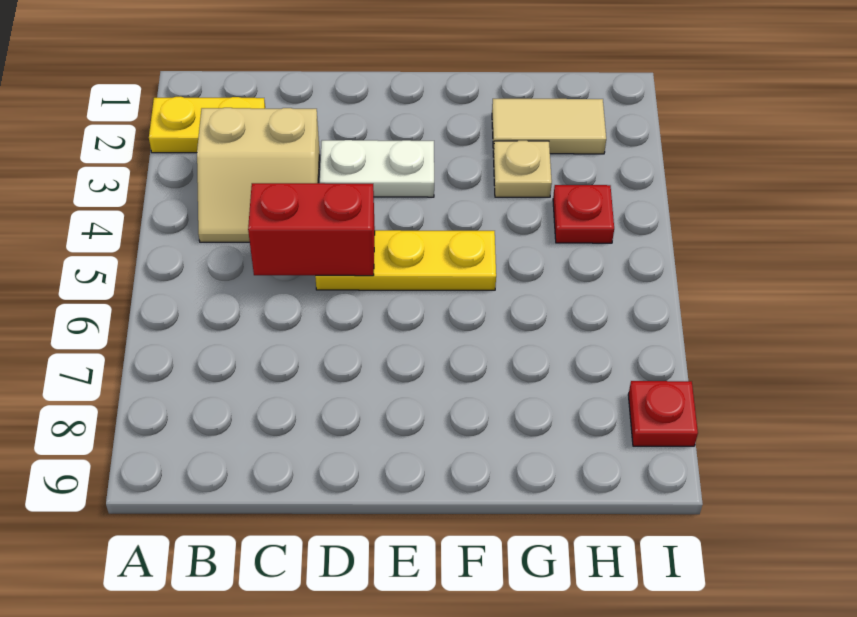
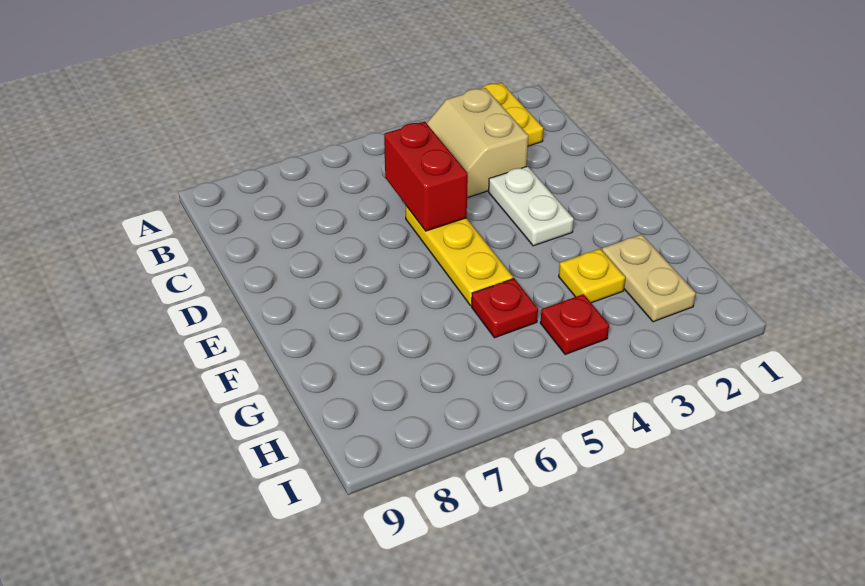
tan 1x2 tile [492,99,606,154] -> tan 1x2 plate [602,234,696,322]
tan 1x1 plate [493,141,552,197] -> yellow 1x1 plate [559,249,625,303]
red 1x1 plate [628,381,698,446] -> red 1x1 plate moved to [472,279,538,338]

